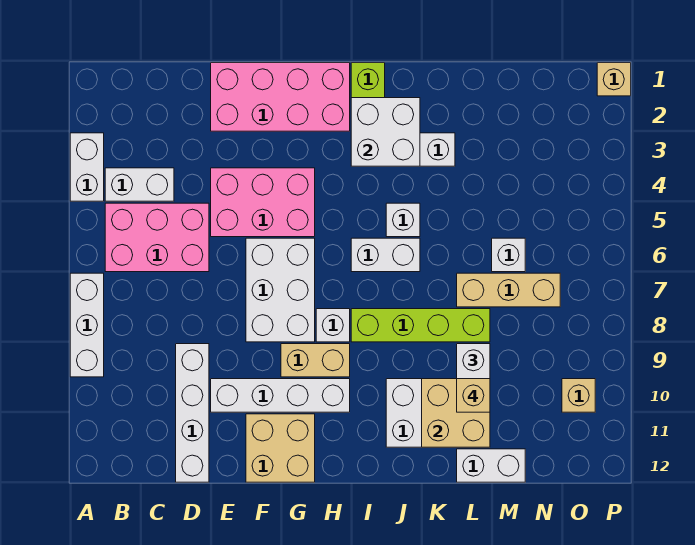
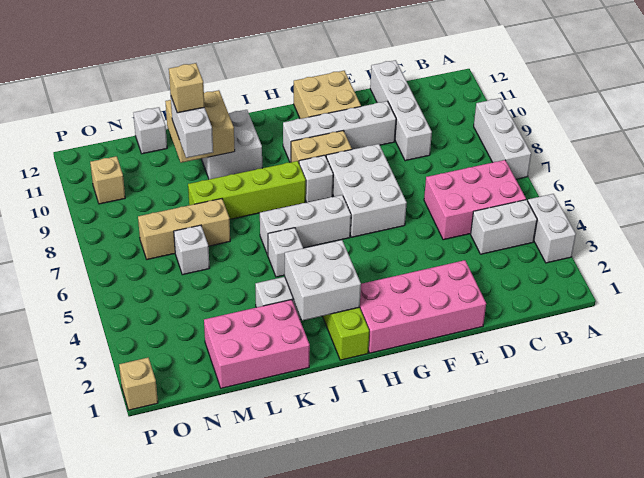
pink 2x3 brick [211,168,315,237] -> pink 2x3 brick moved to [204,300,310,388]
white 1x2 brick [351,238,420,272] -> white 1x3 brick [260,195,351,255]
white 1x2 brick [457,449,525,482] -> white 1x1 brick [133,107,167,154]

